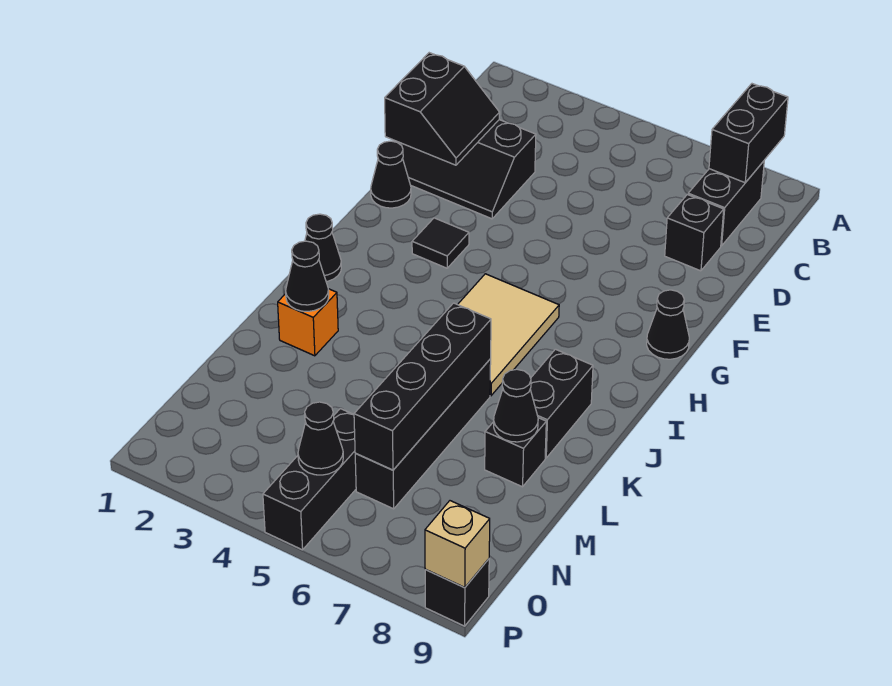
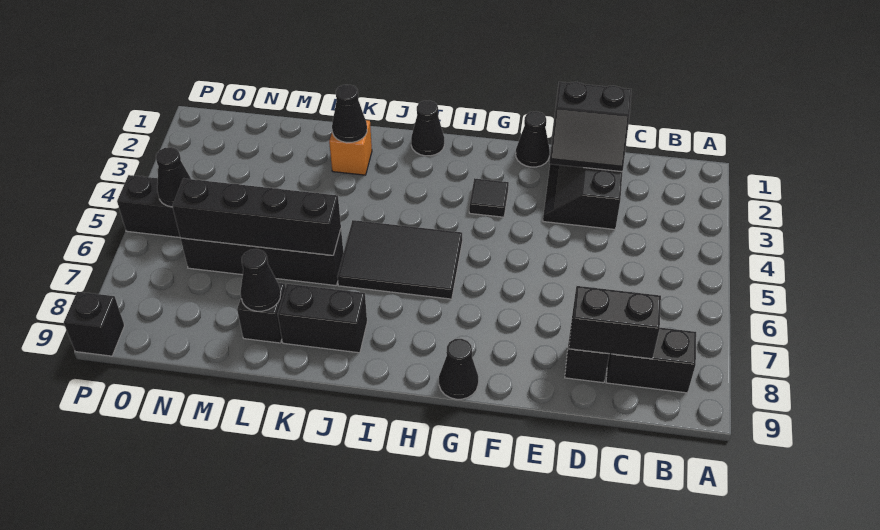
black 1x2 brick [709,84,788,183] -> black 1x2 brick moved to [569,286,661,359]
tan 2x3 tile [458,274,559,396] -> black 2x3 tile [338,220,462,299]
tan 1x1 brick [425,501,490,588] -> none

